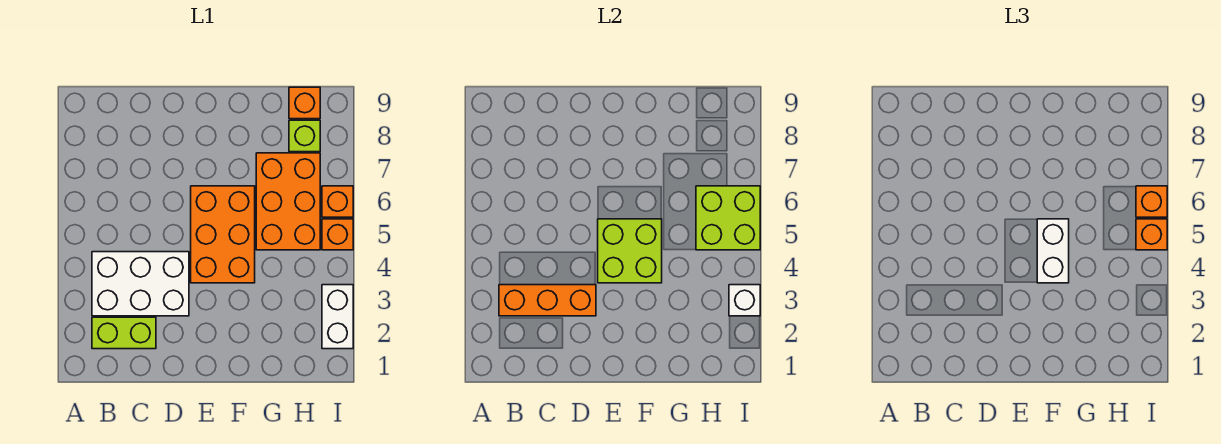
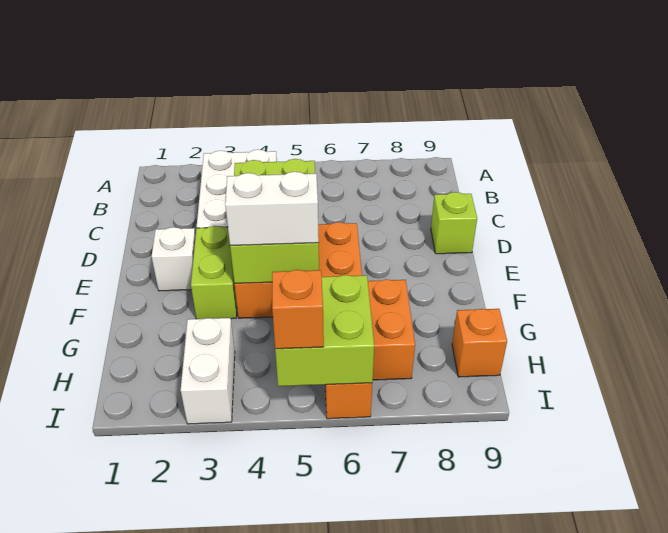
lime 1x2 brick [92,317,156,349] -> lime 1x2 brick moved to [191,226,237,319]
orange 1x3 brick [499,285,596,316] -> none
lime 2x2 brick [598,219,662,283] -> lime 2x3 brick [230,159,319,283]
lime 1x1 brick [289,120,320,152] -> lime 1x1 brick moved to [431,192,477,254]
white 1x2 brick [322,285,353,349] -> white 1x2 brick turned to [181,318,235,424]
white 1x1 brick [729,285,760,316] -> white 1x1 brick moved to [152,227,196,291]
orange 1x1 brick [322,219,353,250] -> none
orange 1x1 brick [1136,186,1167,217] -> none

